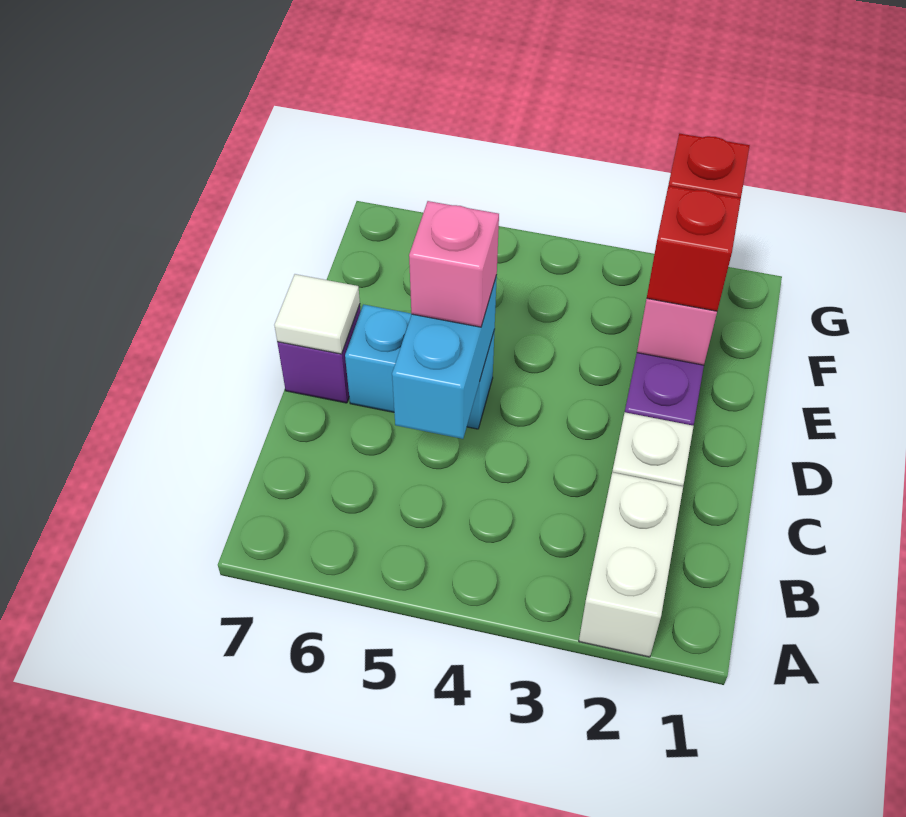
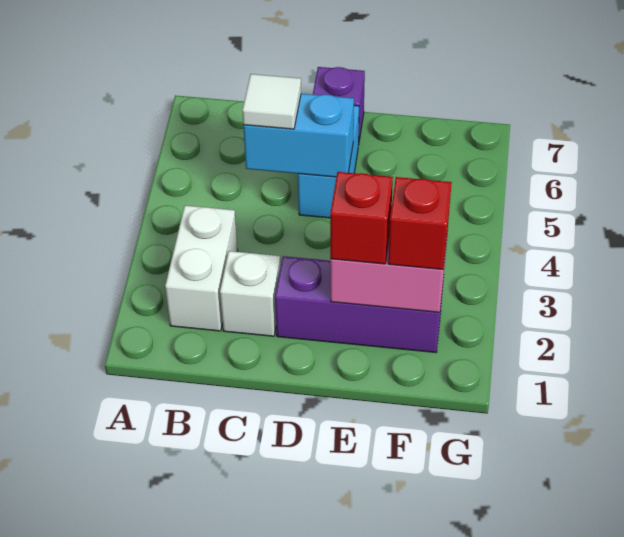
white 1x2 brick [579,472,683,657] -> white 1x2 brick turned to [165,205,238,331]
pink 1x1 brick [409,201,499,327] -> none
white 1x1 tile [274,274,360,354] -> white 1x1 tile moved to [242,74,301,129]

